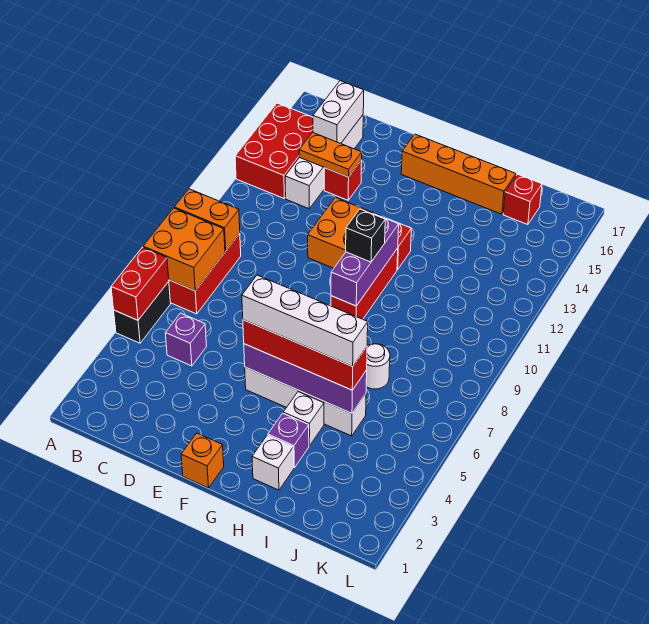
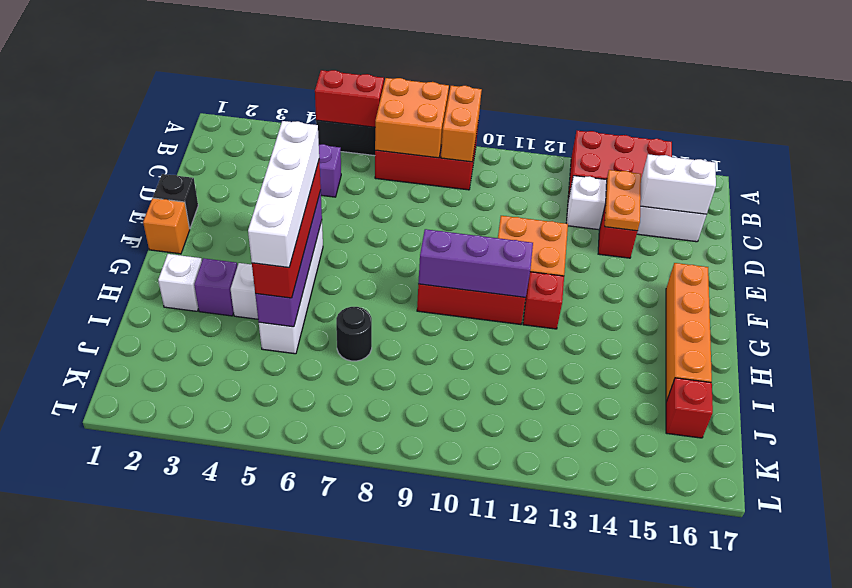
black 1x1 brick [346,209,385,262] -> black 1x1 brick moved to [153,174,198,229]
white 1x1 round brick [366,344,390,389] -> black 1x1 round brick [336,307,372,361]

